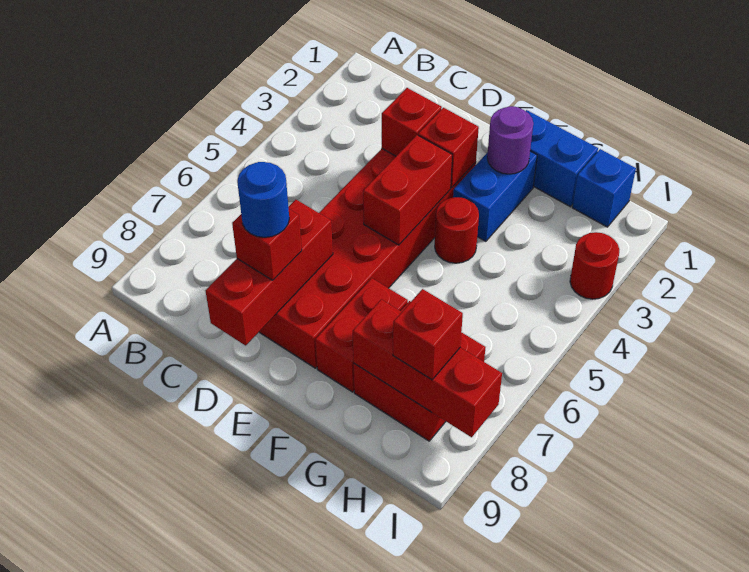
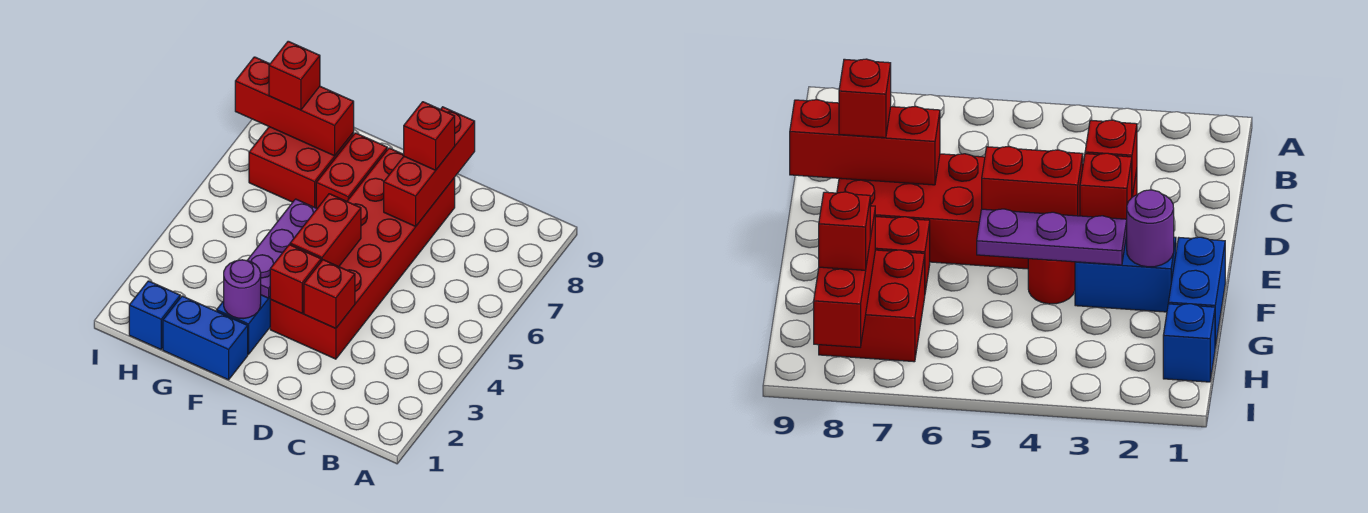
blue 1x1 round brick [237,162,289,237] -> none
none -> purple 1x3 plate [247,199,317,298]
red 1x1 round brick [570,232,619,299] -> none

